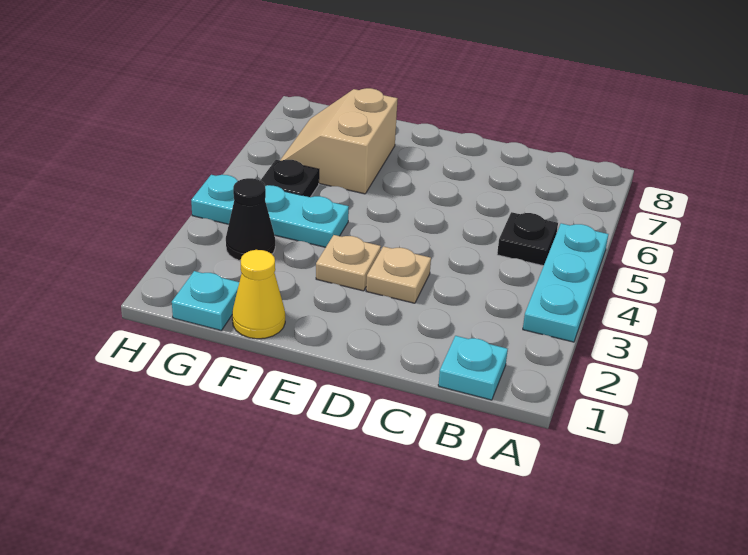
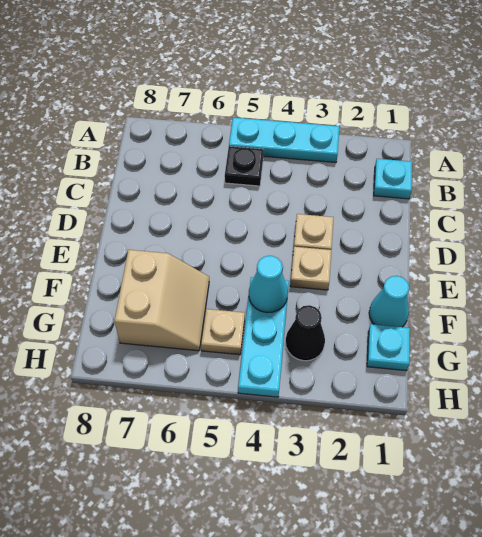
yellow 1x1 cone [232,250,285,339] -> cyan 1x1 cone [369,276,409,327]
none -> cyan 1x1 cone [249,256,288,313]
tan 2x2 slope [280,88,398,194] -> tan 2x2 slope turned to [114,250,209,351]
black 1x1 plate [260,160,319,197] -> tan 1x1 plate [201,309,245,355]

